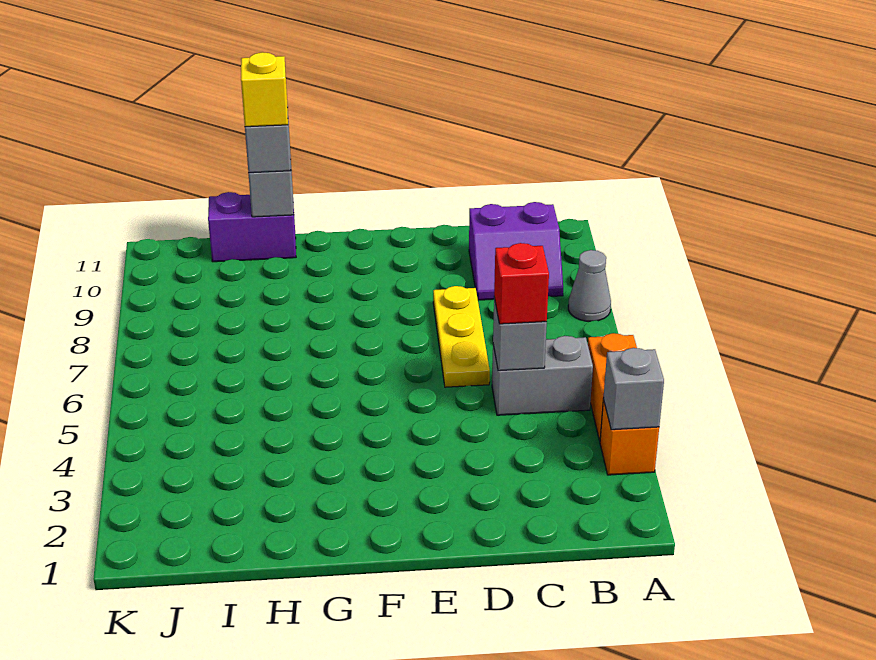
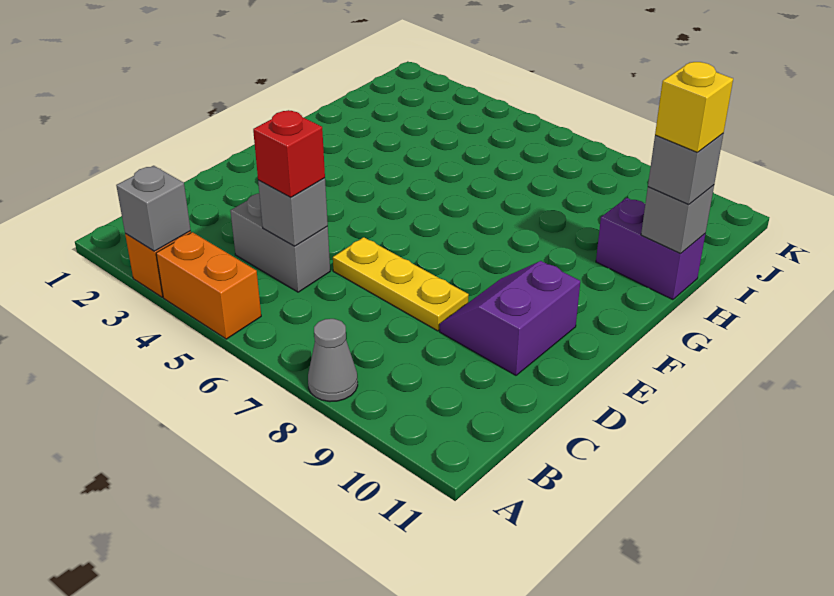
grey 1x2 brick [492,336,593,415] -> grey 1x2 brick turned to [230,193,330,292]
purple 2x2 slope [469,202,563,300] -> purple 2x2 slope moved to [440,261,580,375]
purple 1x2 brick [208,192,296,262] -> purple 1x2 brick turned to [596,198,705,300]

